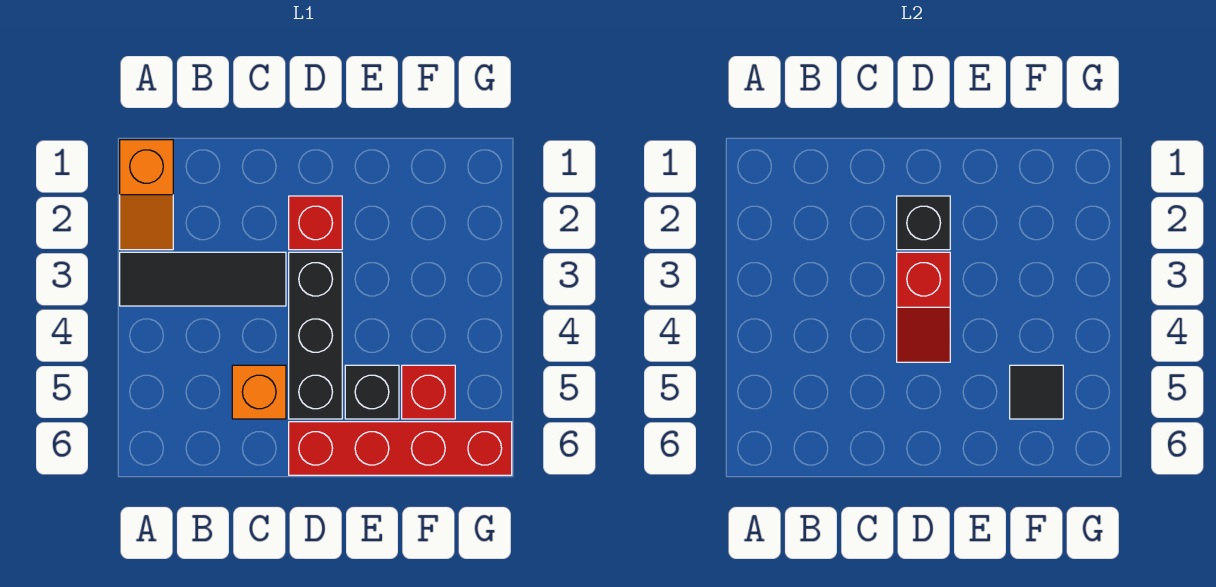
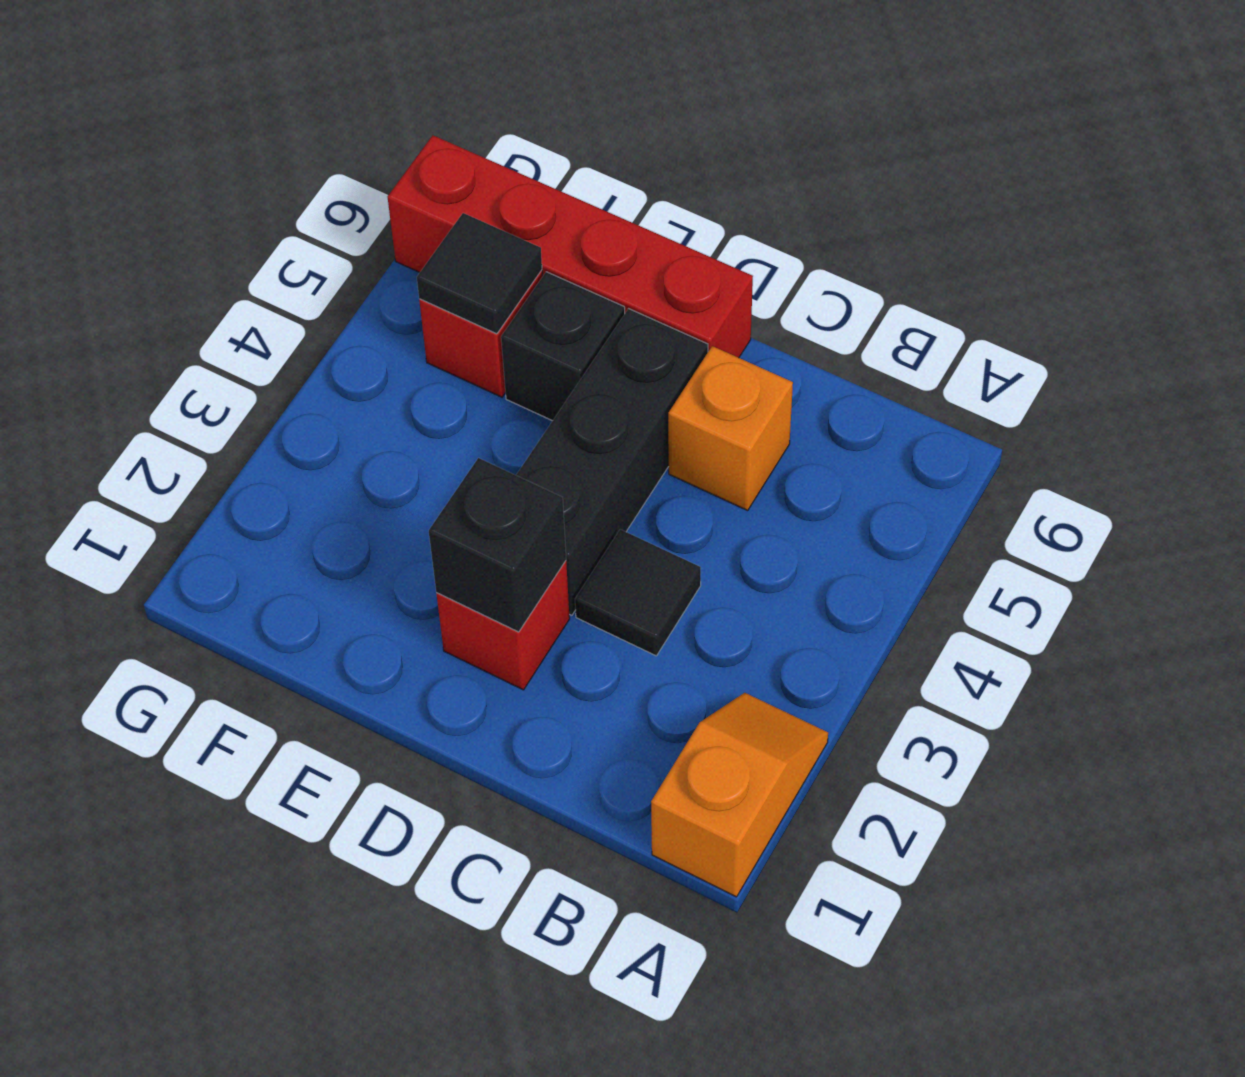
black 1x3 tile [120,252,286,306] -> black 1x1 tile [575,529,701,656]
red 1x2 slope [897,252,950,362] -> none

